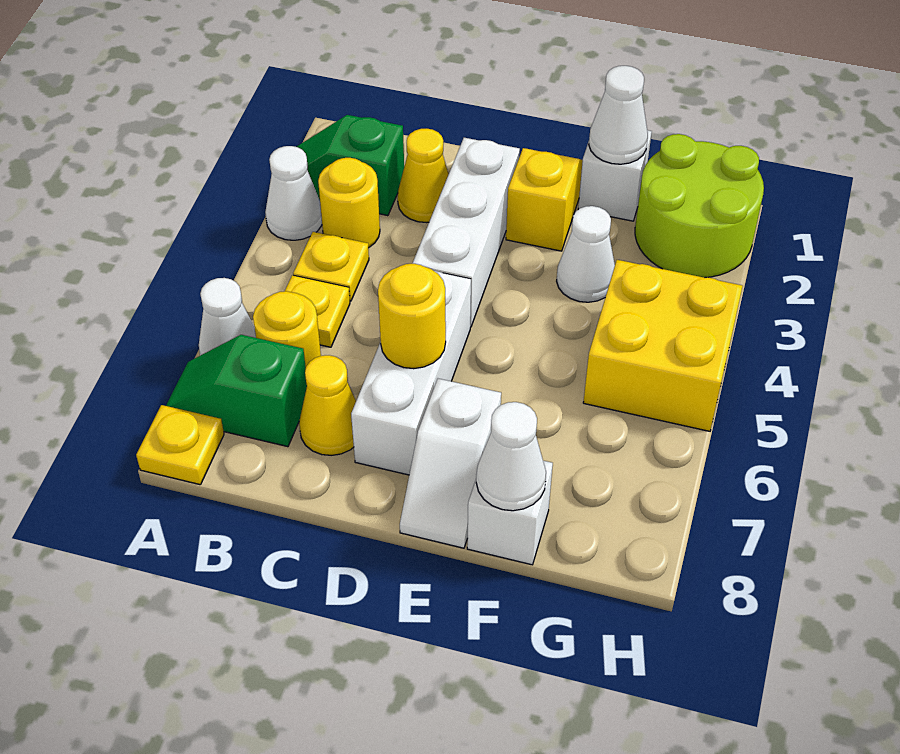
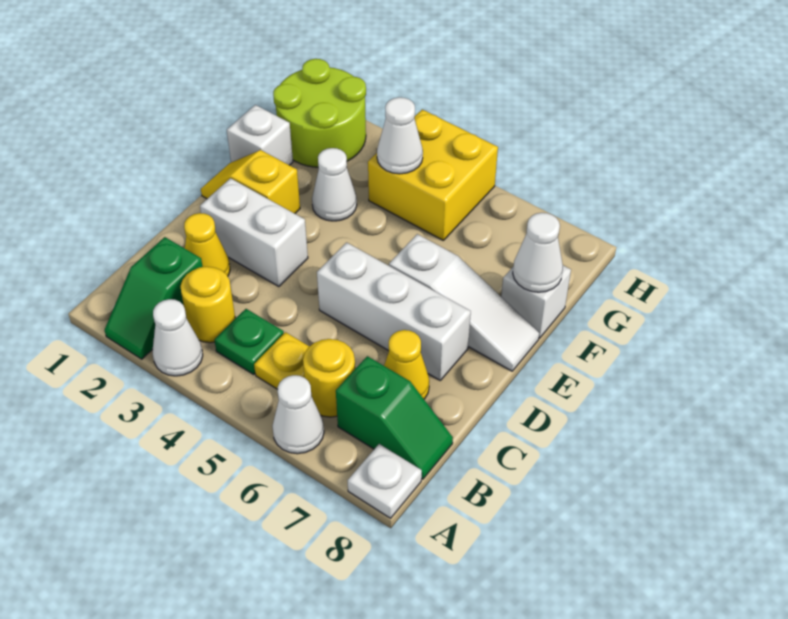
green 1x2 slope [166,335,307,447] -> green 1x2 slope turned to [336,356,453,479]
yellow 1x1 plate [136,405,224,485] -> white 1x1 plate [348,444,422,518]
yellow 1x1 plate [293,232,369,301] -> green 1x1 plate [214,309,284,374]
white 1x3 brick [412,138,520,327] -> white 1x2 brick [200,178,308,287]
yellow 1x1 round brick [378,264,446,369] -> none
white 1x2 slope [400,379,501,548] -> white 1x3 slope [389,234,539,371]
white 1x1 cone [589,66,648,164] -> white 1x1 cone moved to [377,97,423,174]

